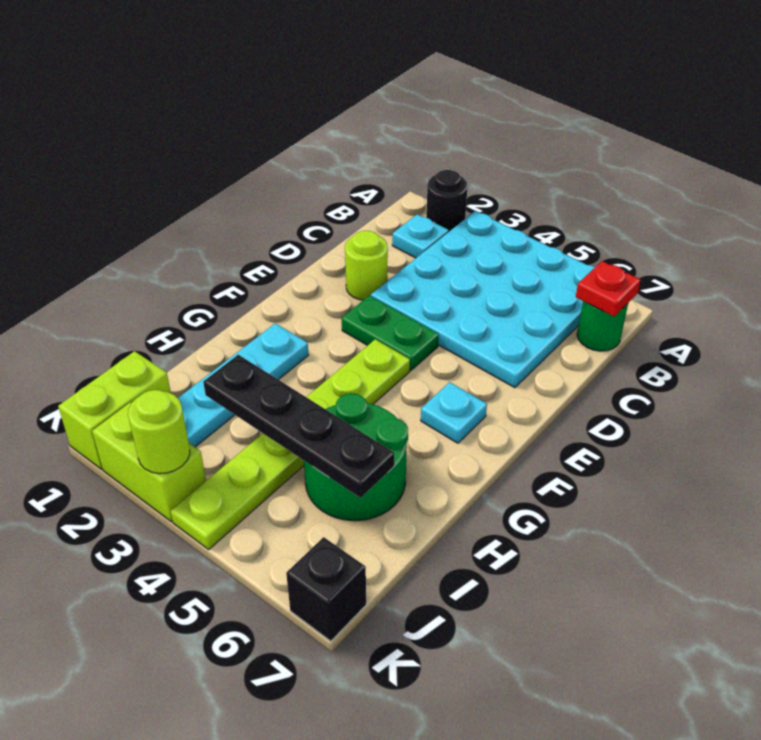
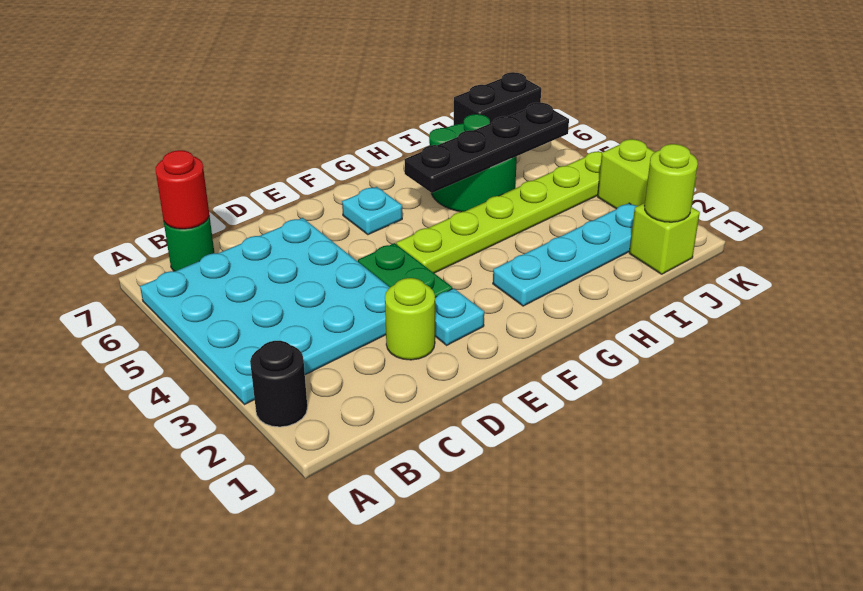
cyan 1x1 plate [392,214,449,258] -> cyan 1x1 plate moved to [435,288,484,345]
red 1x1 plate [576,261,641,316] -> red 1x1 round brick [156,150,209,229]
black 1x4 plate [203,355,394,498] -> black 1x4 plate turned to [404,103,569,193]
lime 1x2 brick [58,351,171,469] -> lime 1x1 brick [629,203,700,274]
lime 1x1 round brick [128,390,190,474] -> lime 1x1 round brick moved to [645,144,698,222]
black 1x1 brick [286,537,366,641] -> black 1x2 brick [454,72,541,125]

